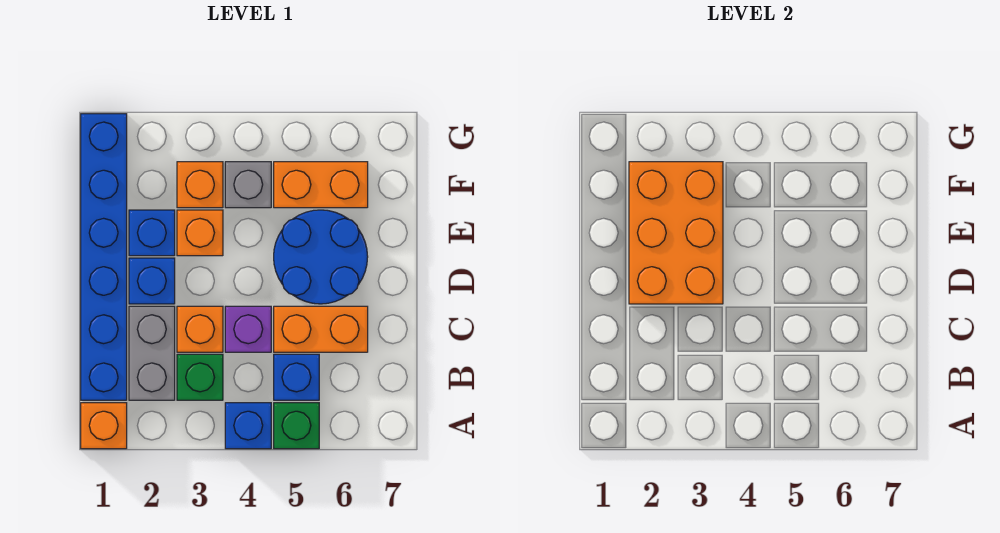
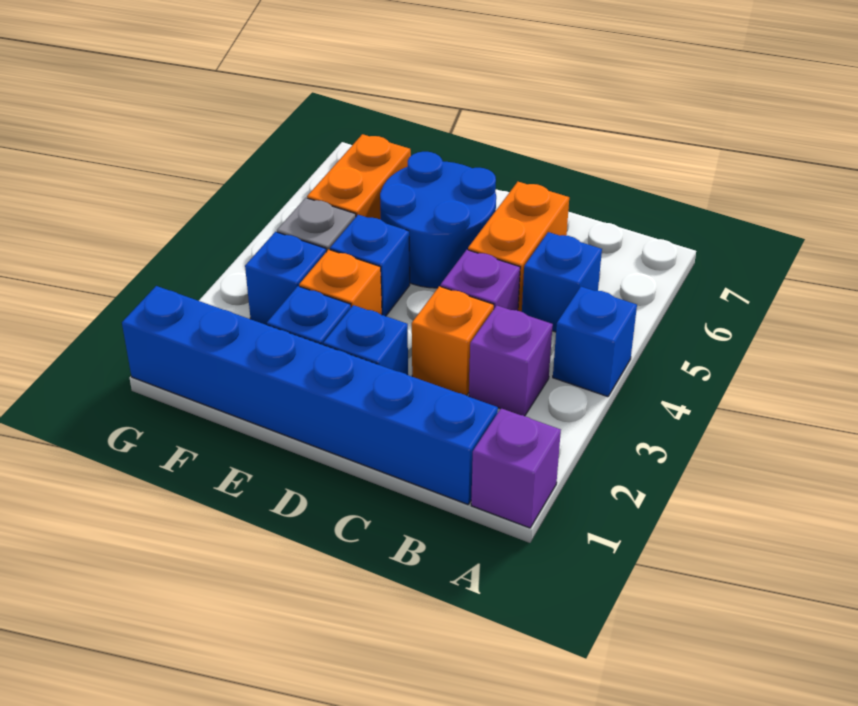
orange 1x1 brick [81,403,127,449] -> purple 1x1 brick [471,408,561,528]
green 1x1 brick [274,403,319,449] -> none
grey 1x2 brick [129,306,175,400] -> none
green 1x1 brick [177,354,223,400] -> purple 1x1 brick [469,306,553,416]
orange 2x3 brick [629,162,723,304] -> none
none -> blue 1x1 brick [330,215,410,316]
orange 1x1 brick [177,162,223,208] -> blue 1x1 brick [245,232,326,325]

